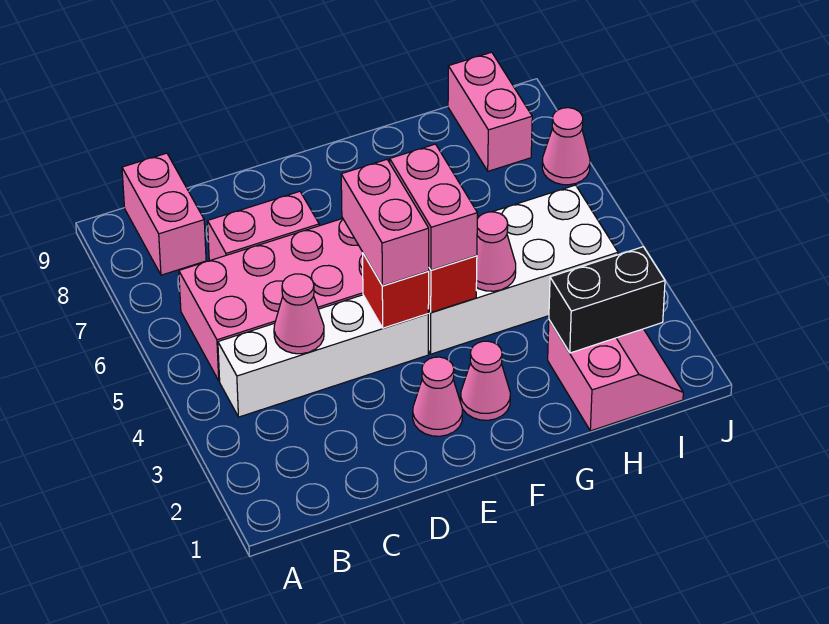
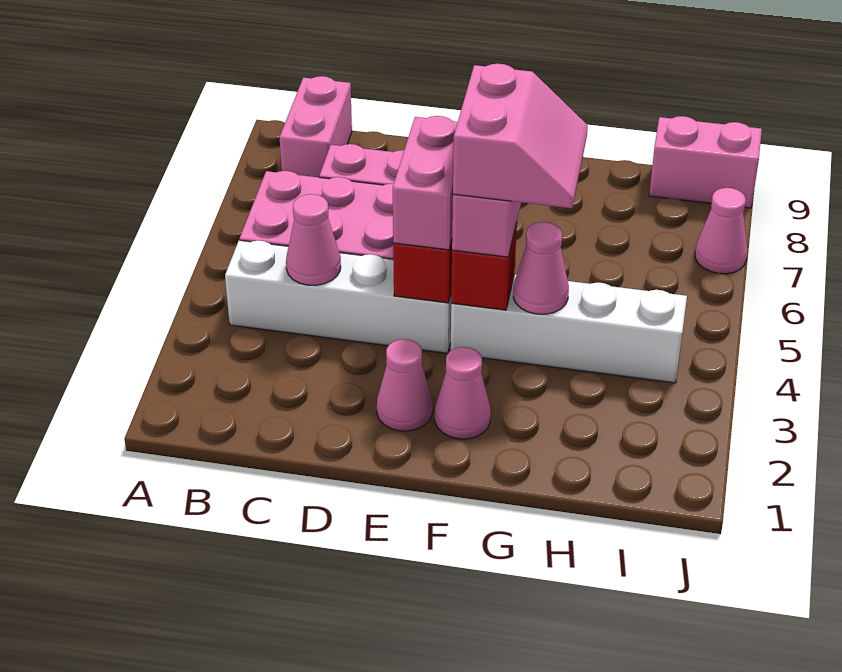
white 2x4 brick [428,185,618,354] -> white 1x4 brick [451,274,687,383]
pink 2x2 slope [548,320,683,431] -> pink 2x2 slope moved to [453,64,588,208]
black 1x2 brick [549,247,665,353] -> none
pink 1x2 brick [448,52,532,171] -> pink 1x2 brick turned to [649,116,762,208]

